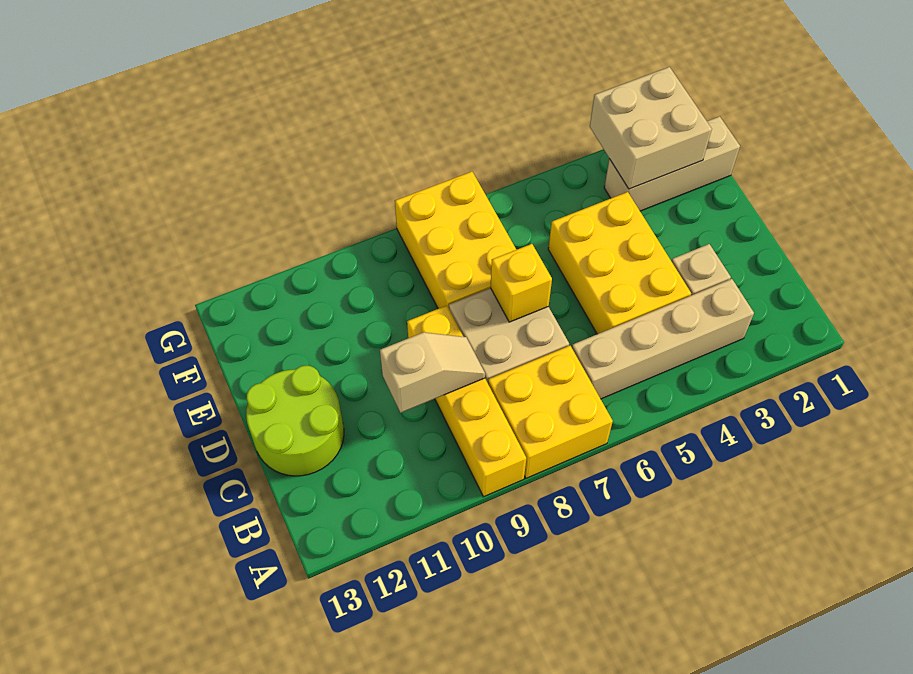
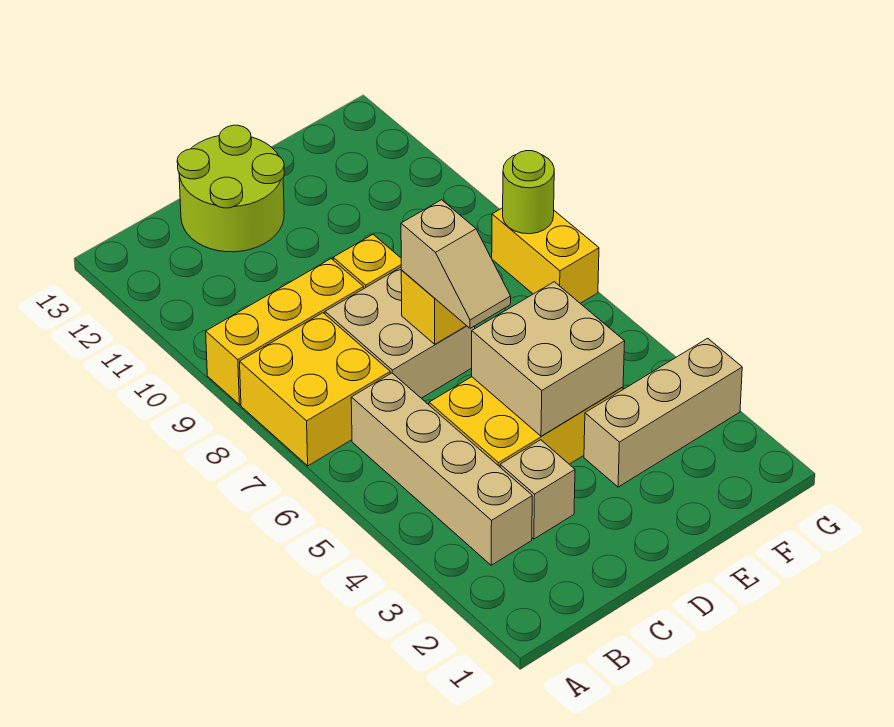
tan 1x2 slope [380,332,485,413] -> tan 1x2 slope moved to [401,200,511,328]
yellow 2x3 brick [395,172,516,309] -> yellow 1x2 brick [492,208,599,303]
tan 1x3 brick [604,116,740,211] -> tan 1x3 brick turned to [584,338,742,487]
tan 2x2 brick [590,67,712,189] -> tan 2x2 brick moved to [472,282,625,436]
none -> lime 1x1 round brick [503,151,554,234]

